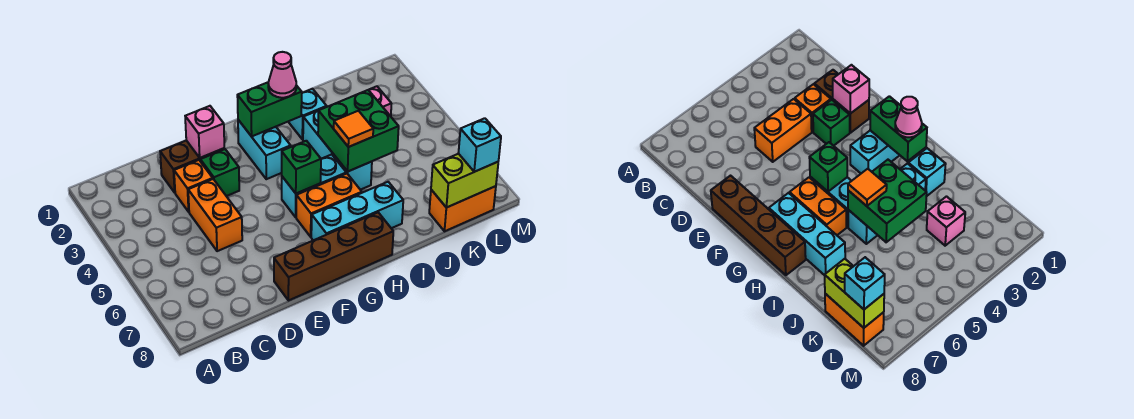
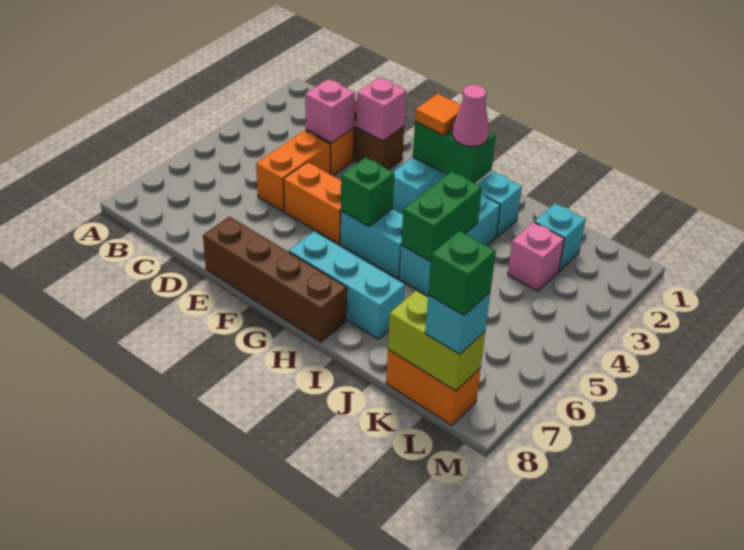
none -> pink 1x1 brick [305,79,355,143]
green 1x1 brick [200,149,239,196] -> green 1x1 brick moved to [428,231,496,315]
orange 1x2 brick [296,173,362,237] -> orange 1x2 brick moved to [284,162,341,244]
green 2x2 brick [318,90,399,171] -> green 1x2 brick [401,172,482,262]
orange 1x1 tile [334,111,373,147] -> orange 1x1 tile moved to [415,93,461,135]
none -> cyan 1x1 brick [534,203,586,271]

